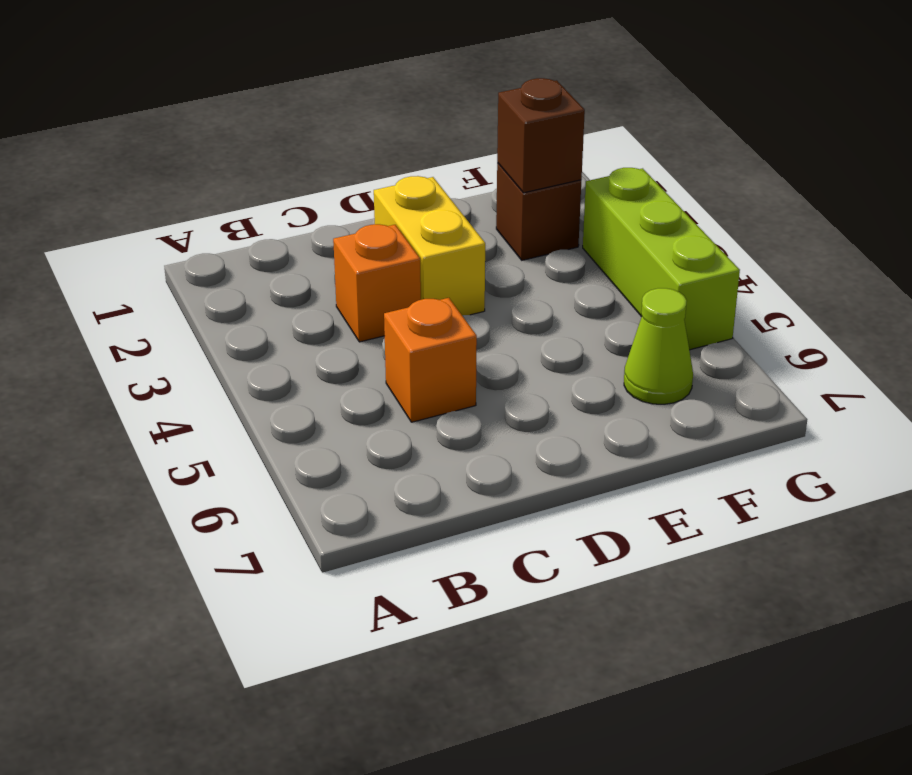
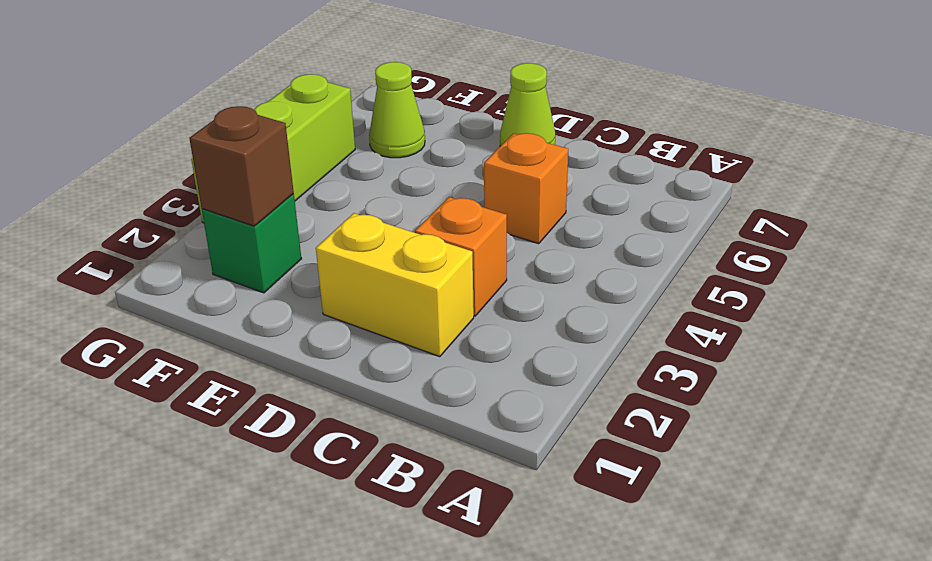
yellow 1x2 brick [374,176,485,315] -> yellow 1x2 brick turned to [316,213,474,357]
none -> lime 1x1 cone [500,63,555,146]
brown 1x1 brick [496,163,581,260] -> green 1x1 brick [202,194,302,293]

